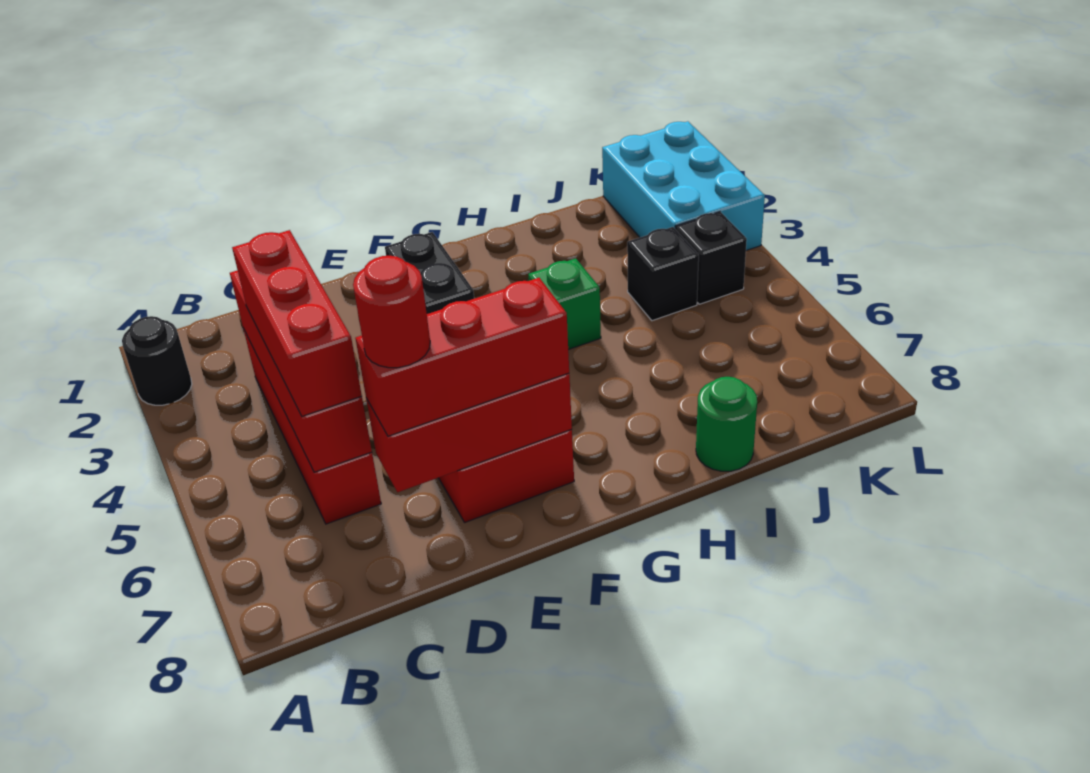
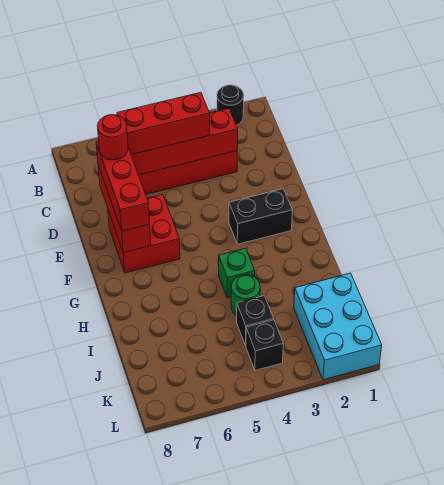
green 1x1 round brick [696,377,757,471] -> green 1x1 round brick moved to [231,275,260,316]
cyan 2x3 brick [602,121,765,251] -> cyan 2x3 brick turned to [294,273,382,380]

